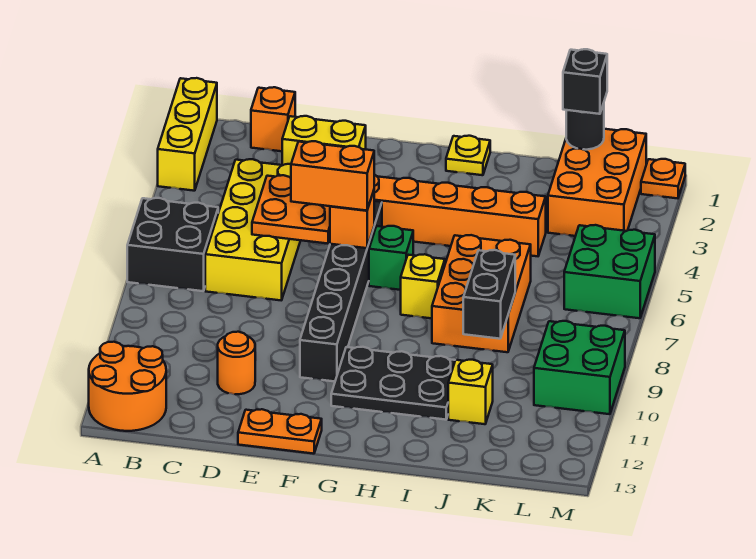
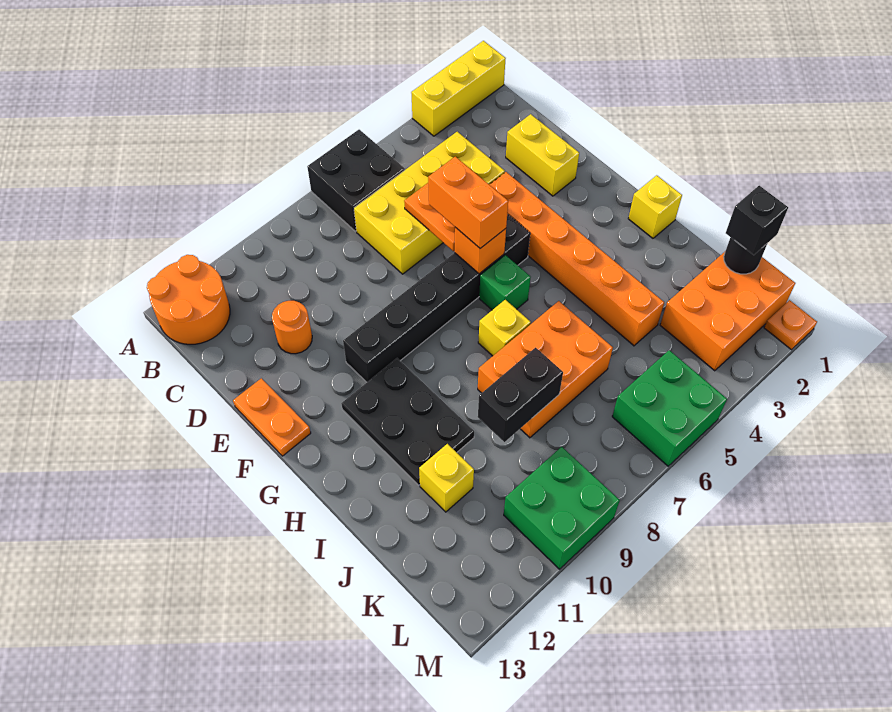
orange 1x1 brick [251,87,295,151] -> none
yellow 1x1 plate [446,136,490,175] -> yellow 1x1 brick [628,175,682,238]

